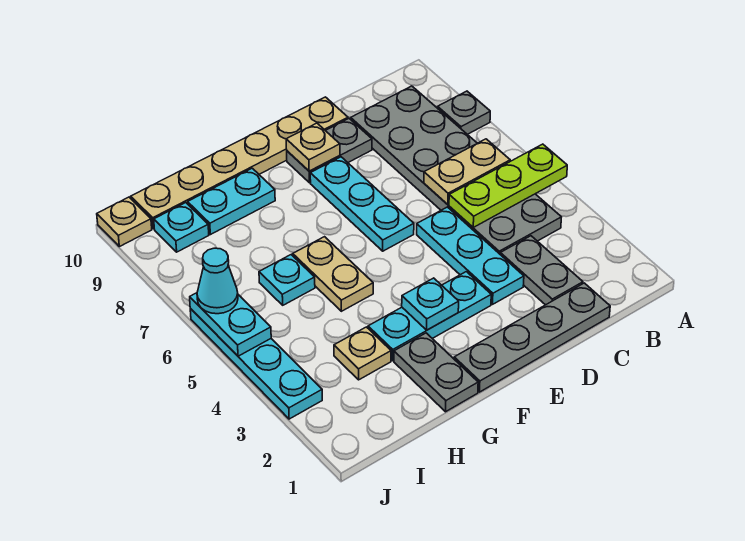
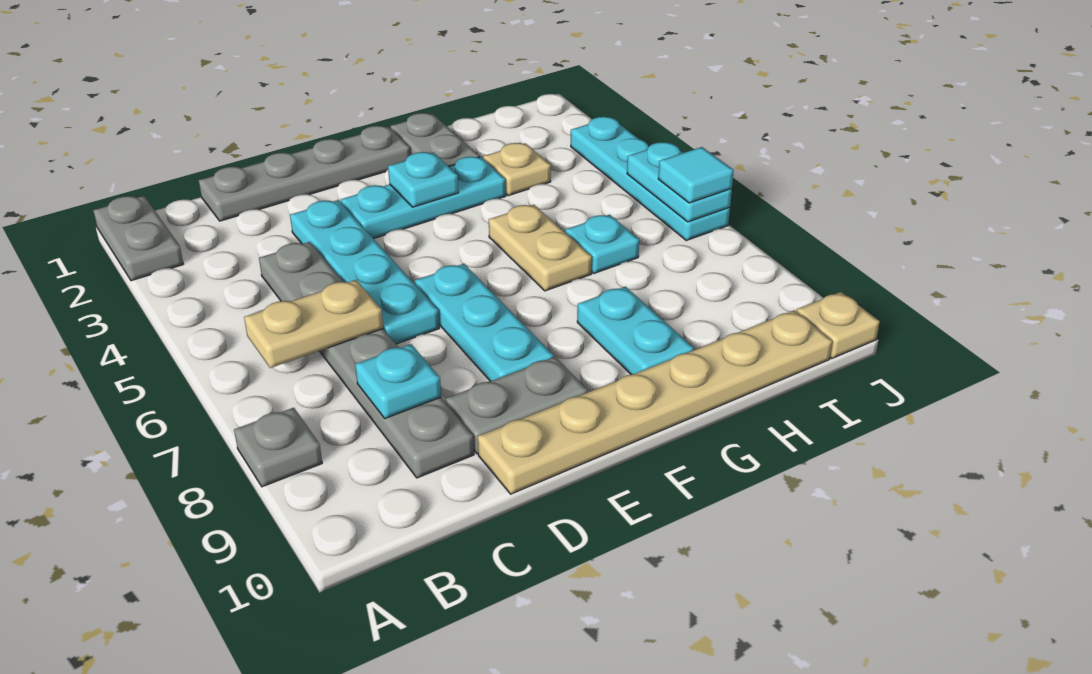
lime 1x3 plate [449,144,567,227] -> none
grey 2x6 plate [351,86,561,254] -> grey 1x6 plate [259,242,474,478]
grey 1x2 plate [500,236,583,305] -> grey 1x2 plate moved to [93,196,183,281]
cyan 1x3 plate [417,207,524,304] -> cyan 1x4 plate [290,200,439,344]
tan 1x1 plate [286,123,340,171] -> none
cyan 1x2 plate [188,168,275,235] -> cyan 1x2 plate turned to [577,287,694,375]
cyan 1x1 plate [154,203,209,252] -> cyan 1x1 plate moved to [355,344,441,419]
cyan 1x1 cone [197,248,238,314] -> cyan 1x1 tile [658,147,734,203]

